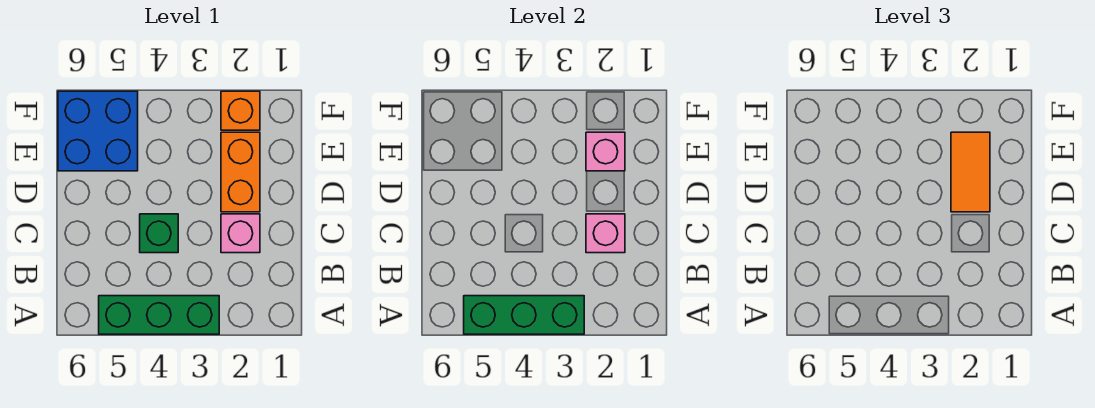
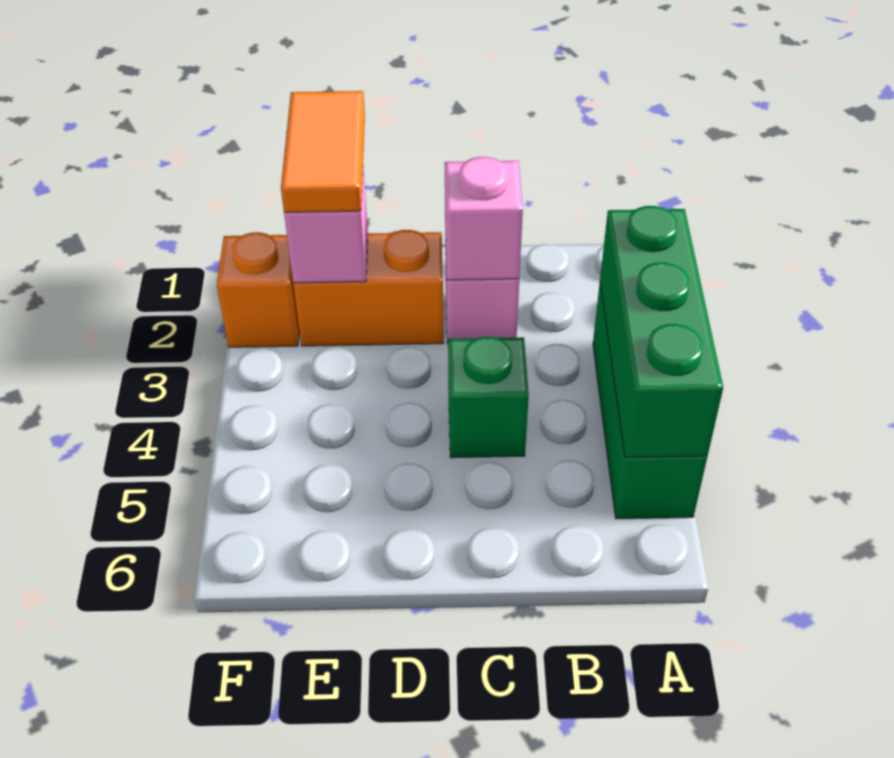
orange 1x2 tile [951,132,990,212] -> orange 1x2 tile turned to [281,91,365,212]
blue 2x2 brick [58,91,138,171] -> none

